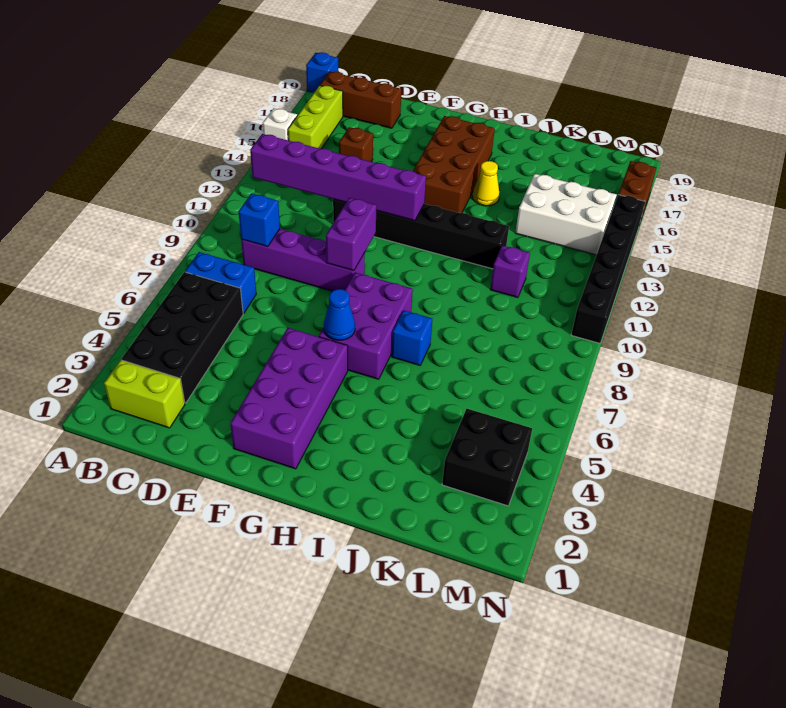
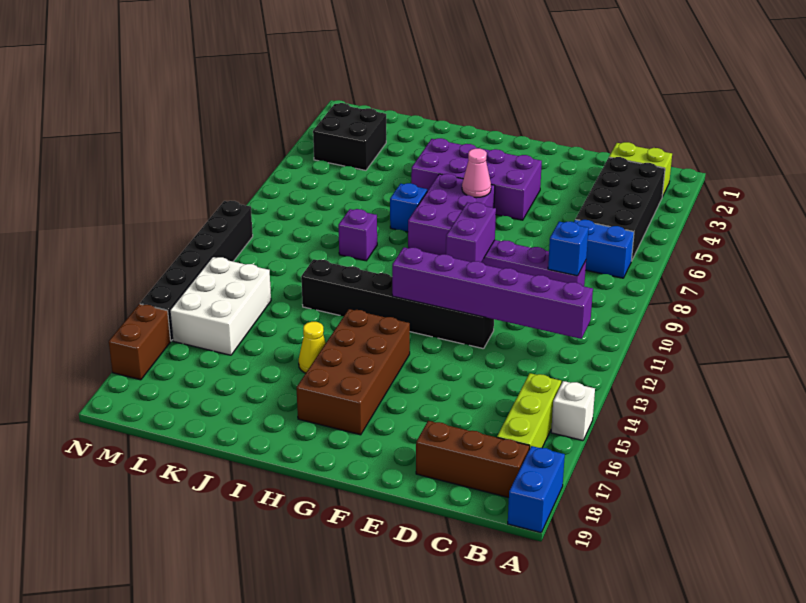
blue 1x1 brick [306,52,338,92] -> blue 1x2 brick [508,446,565,533]
brown 1x1 brick [339,127,373,162] -> none
purple 2x4 brick [230,328,348,469] -> purple 2x4 brick turned to [411,138,542,220]
blue 1x1 cone [323,289,355,340] -> pink 1x1 cone [462,149,491,198]
purple 1x1 brick [490,245,530,298] -> purple 1x1 brick moved to [338,209,377,261]
white 2x3 brick [515,174,617,255] -> white 2x3 brick turned to [170,257,271,355]

